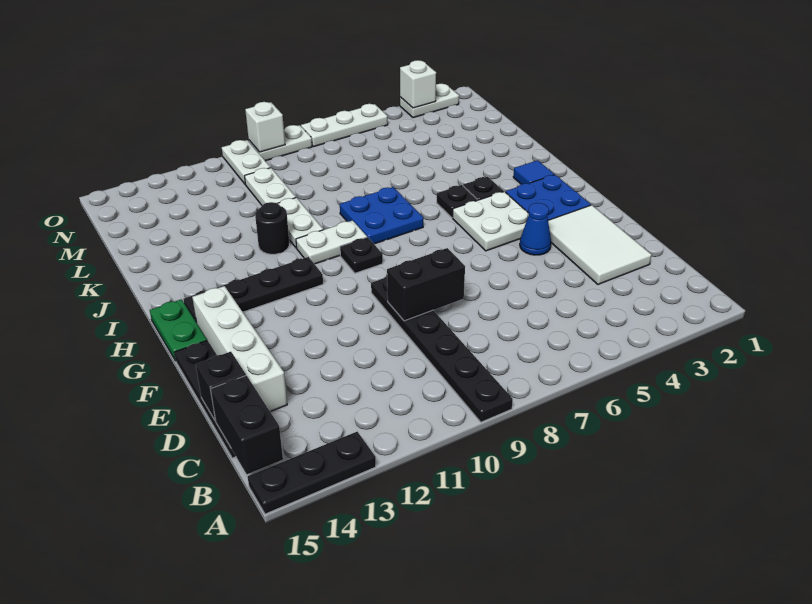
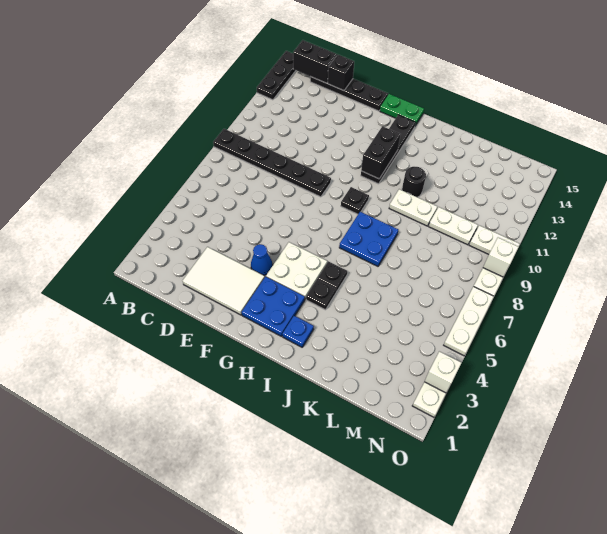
white 1x4 brick [192,286,287,412] -> none
black 1x2 brick [387,248,465,321] -> black 1x2 brick moved to [361,126,401,179]
blue 1x1 tile [513,160,554,184] -> blue 1x1 plate [282,316,314,347]
white 1x2 plate [296,220,367,264] -> none

